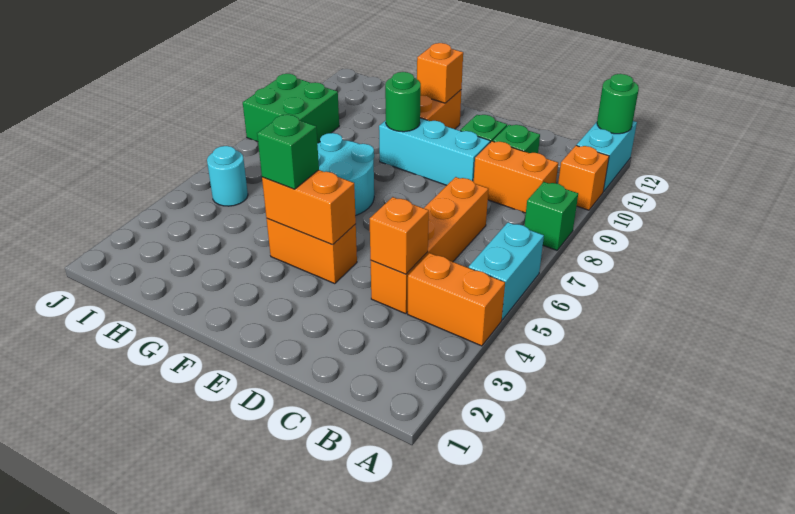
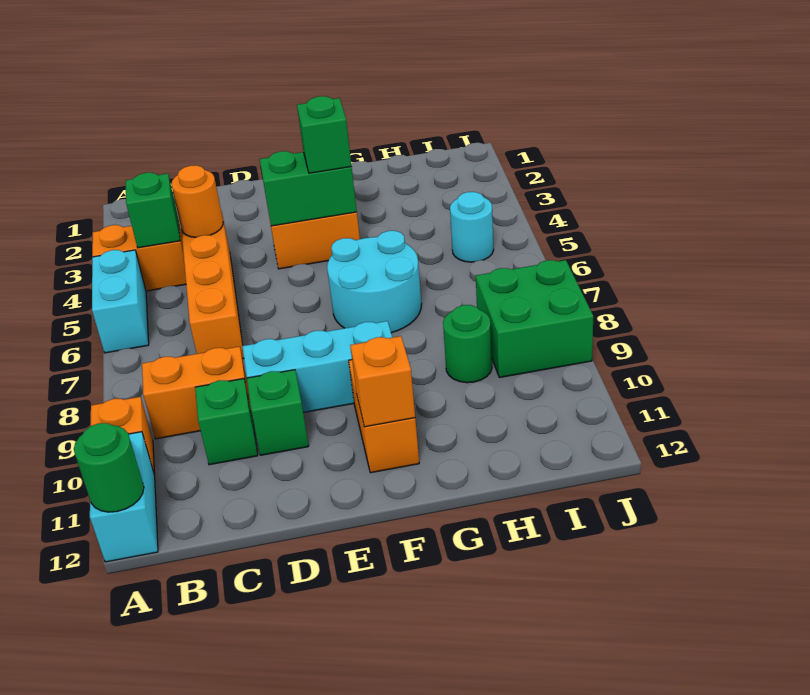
green 1x1 brick [524,182,578,250] -> green 1x1 brick moved to [125,173,180,248]
orange 1x1 brick [370,197,429,274] -> orange 1x1 round brick [171,165,223,237]
orange 1x2 brick [262,170,356,245] -> green 1x2 brick [260,151,357,226]
green 1x1 round brick [385,72,421,132] -> green 1x1 round brick moved to [443,305,492,383]

